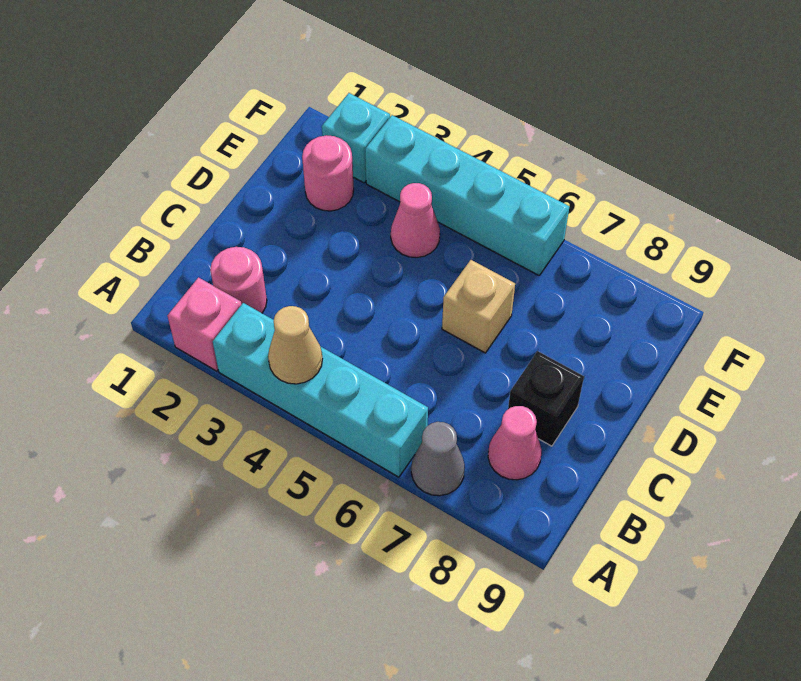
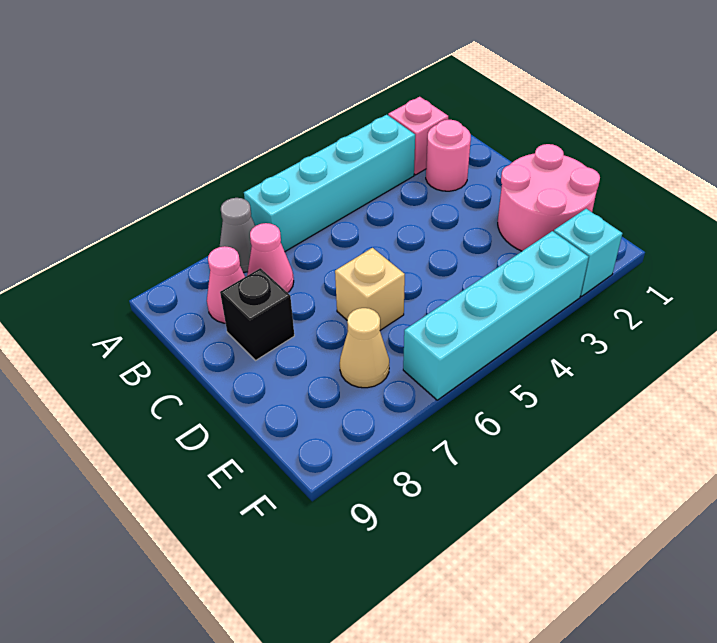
tan 1x1 cone [268,306,322,384] -> tan 1x1 cone moved to [340,308,389,388]
pink 1x1 round brick [302,135,354,211] -> pink 2x2 round brick [498,144,600,251]
pink 1x1 cone [391,183,440,258] -> pink 1x1 cone moved to [247,223,294,293]

